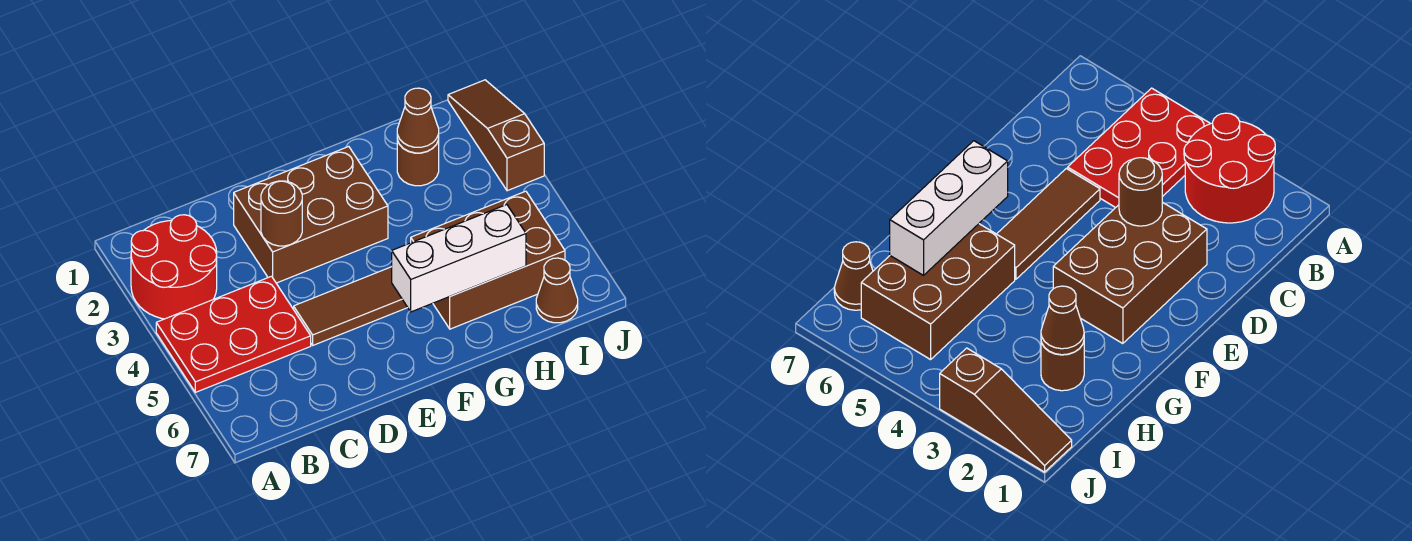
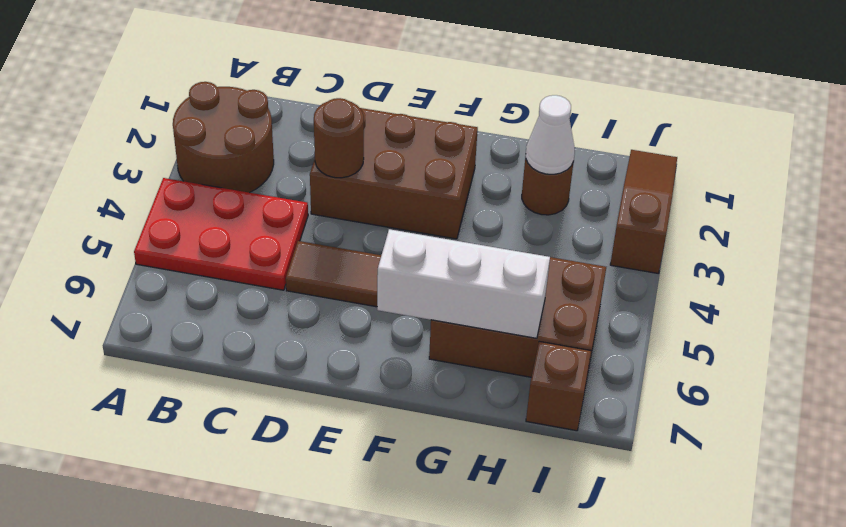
red 2x2 round brick [131,215,217,319] -> brown 2x2 round brick [173,82,274,193]
brown 1x1 cone [397,88,439,153] -> white 1x1 cone [526,95,575,174]
brown 1x1 cone [536,258,578,323] -> brown 1x1 brick [526,341,591,431]

